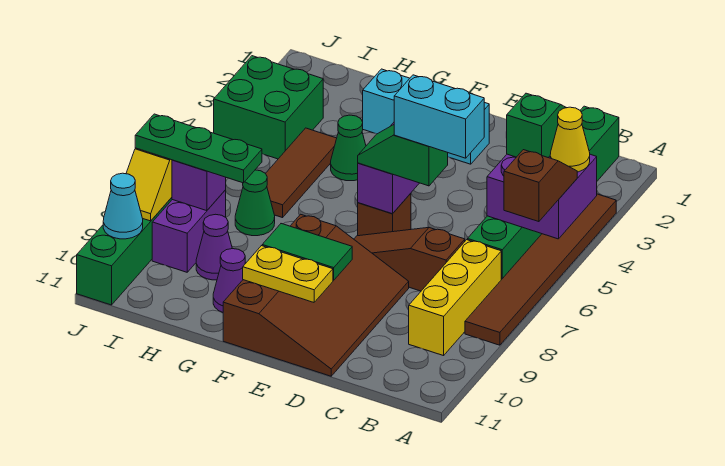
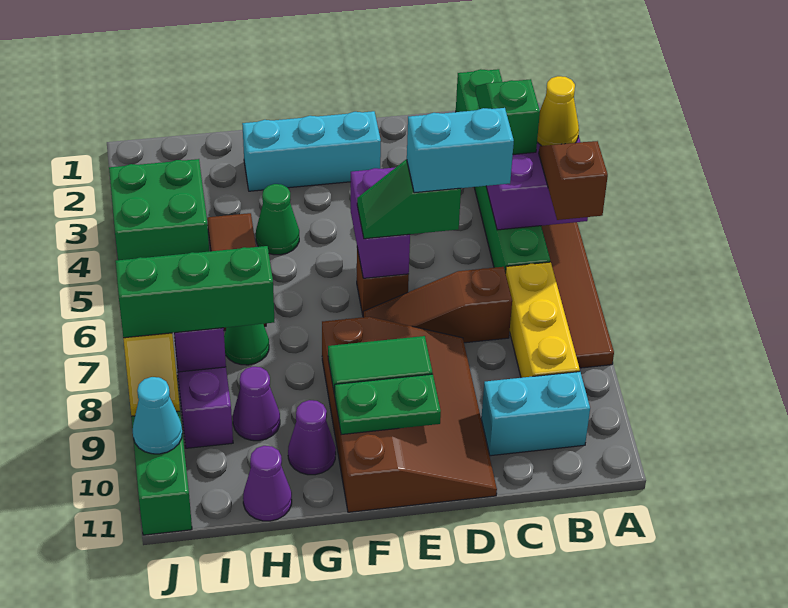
none -> cyan 1x2 brick [481,372,590,456]
yellow 1x2 plate [243,246,333,302] -> green 1x2 plate [335,374,441,435]
green 1x3 plate [135,114,262,183] -> green 1x3 brick [115,246,274,338]
none -> purple 1x1 cone [243,446,292,521]

